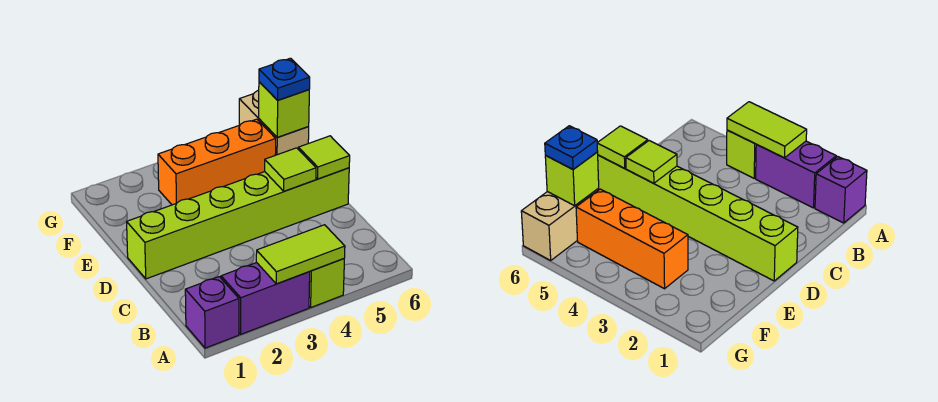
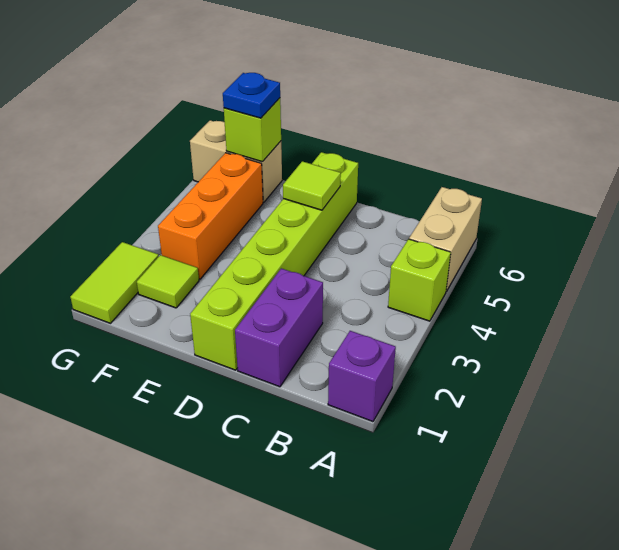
purple 1x2 brick [221,263,310,334] -> purple 1x2 brick moved to [235,268,323,387]
lime 1x2 tile [256,225,345,284] -> lime 1x2 tile moved to [70,242,159,323]
none -> tan 1x2 brick [409,187,482,292]
lime 1x1 tile [298,136,350,179] -> lime 1x1 tile moved to [137,255,199,308]

